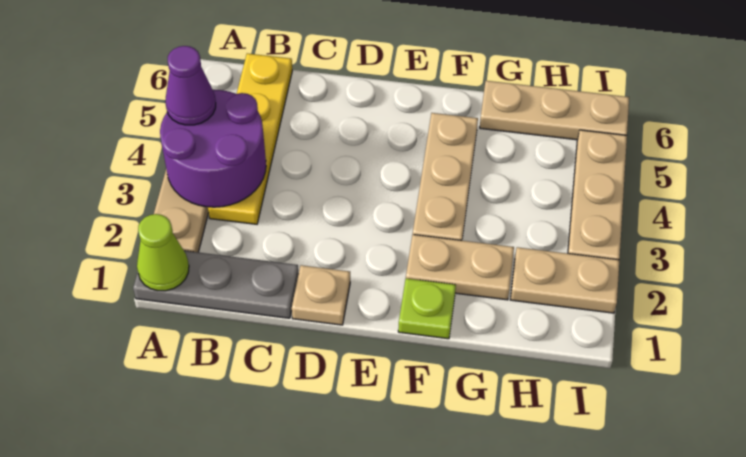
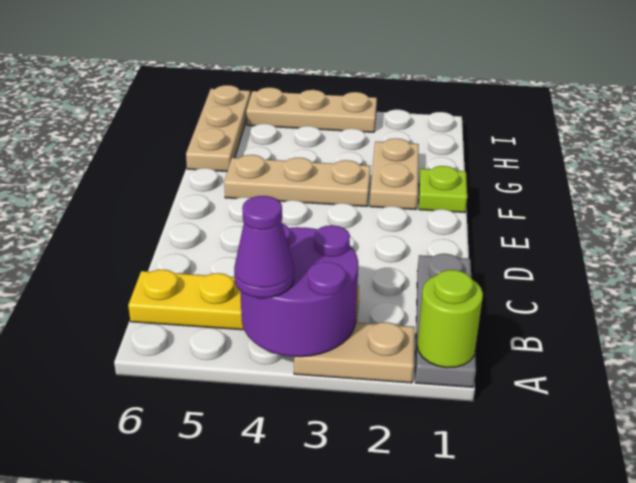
lime 1x1 cone [137,214,189,291] -> lime 1x1 round brick [417,270,483,368]
tan 1x1 plate [292,265,350,325] -> none
tan 1x2 plate [510,247,619,313] -> none

